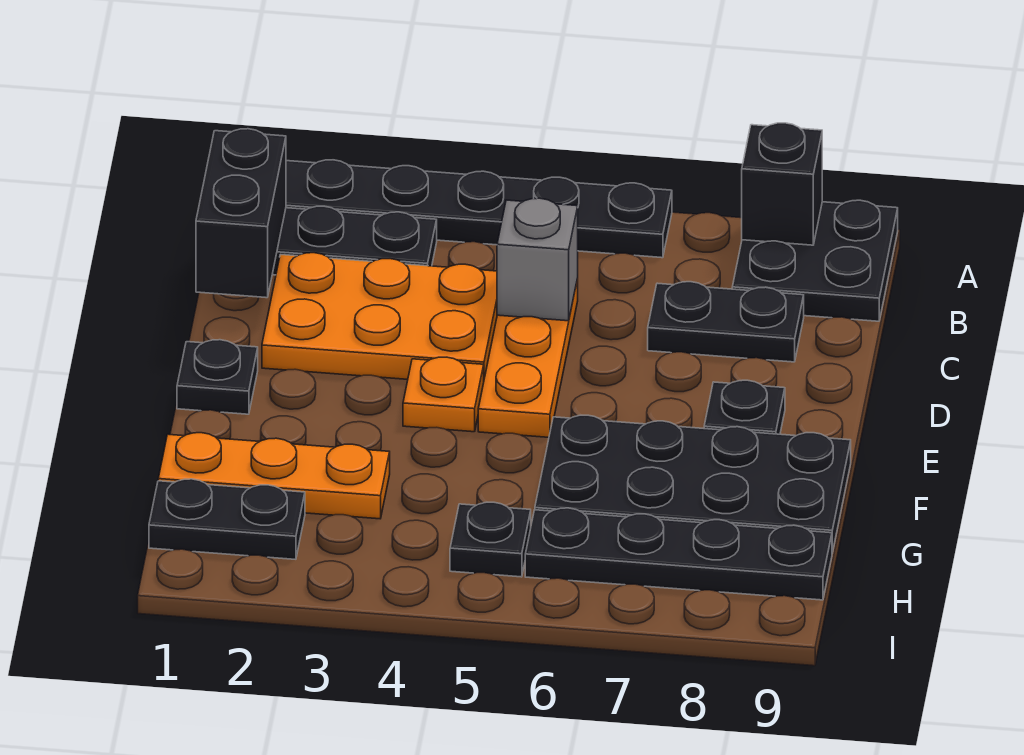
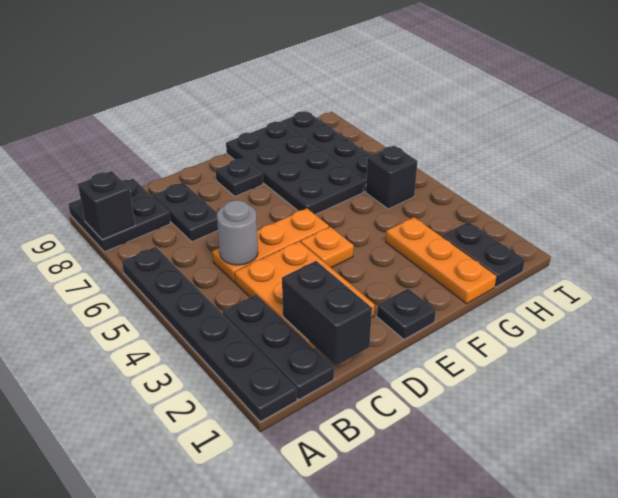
black 1x2 brick [196,129,286,298] -> black 1x2 brick turned to [282,261,372,366]
grey 1x1 brick [497,198,578,321] -> grey 1x1 round brick [217,200,258,265]
black 1x1 plate [450,502,531,577] -> black 1x1 brick [366,146,418,209]

